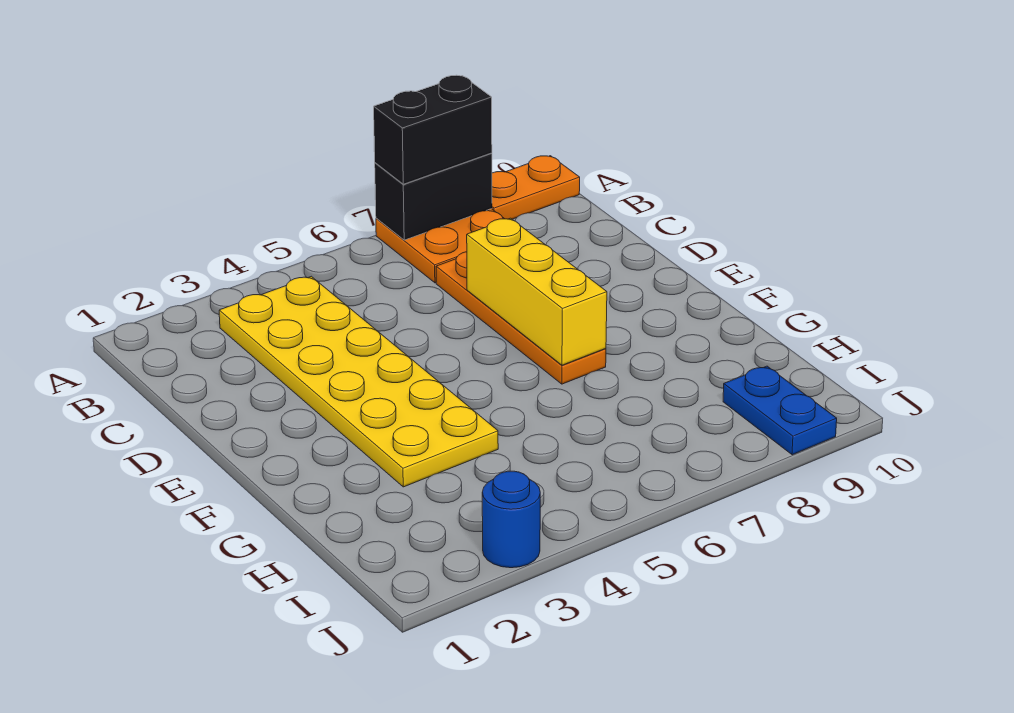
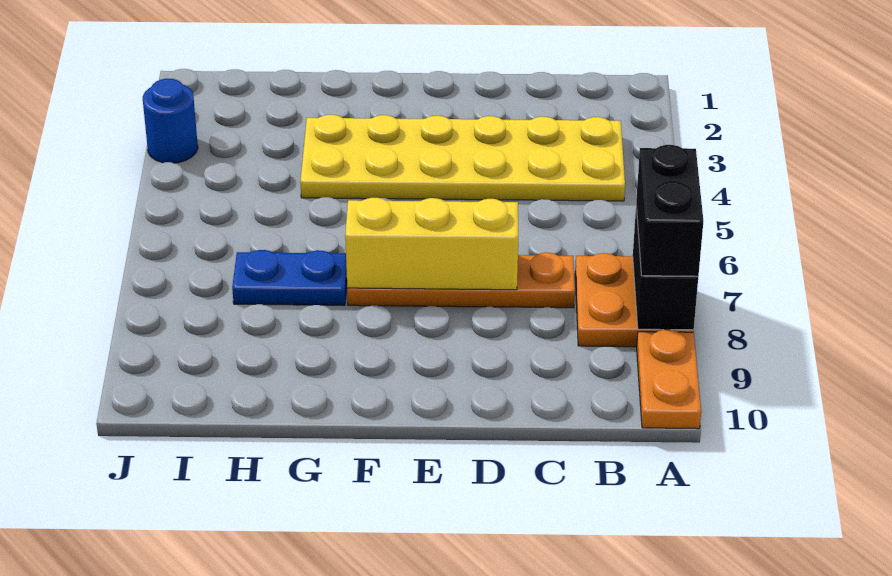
blue 1x2 plate [723,366,837,455] -> blue 1x2 plate moved to [232,250,347,305]

